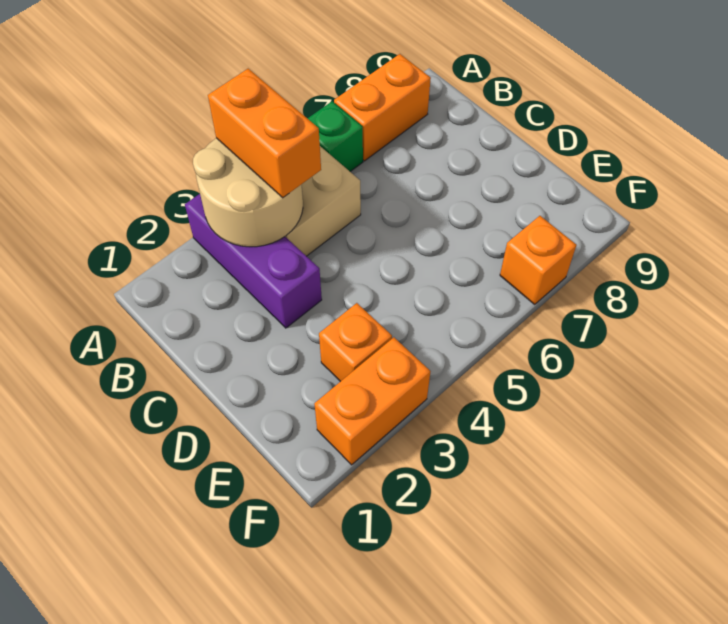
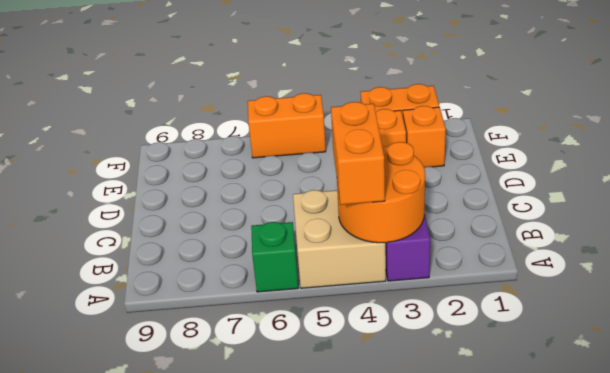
tan 2x2 round brick [193,138,303,247] -> orange 2x2 round brick [337,142,425,243]
orange 1x2 brick [334,54,431,161] -> orange 1x2 brick moved to [248,93,326,158]
orange 1x1 brick [500,216,576,304] -> orange 1x1 brick moved to [403,106,446,167]

